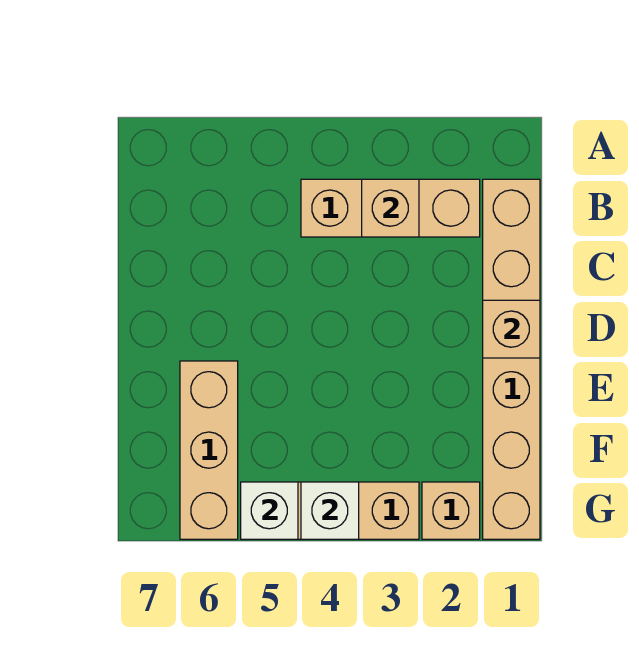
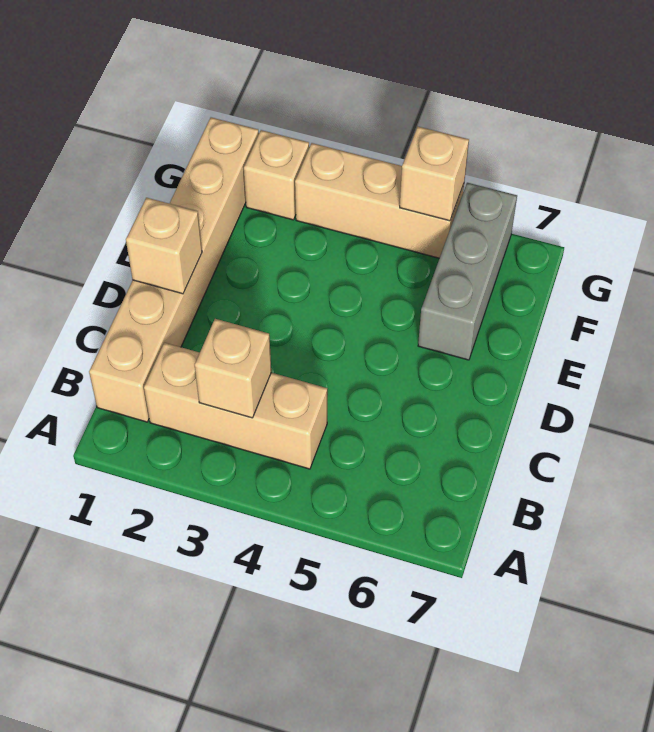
tan 1x3 brick [180,361,238,539] -> grey 1x3 brick [418,183,517,360]
white 1x1 brick [301,482,359,539] -> none
white 1x1 brick [241,482,298,539] -> tan 1x1 brick [400,127,469,221]

